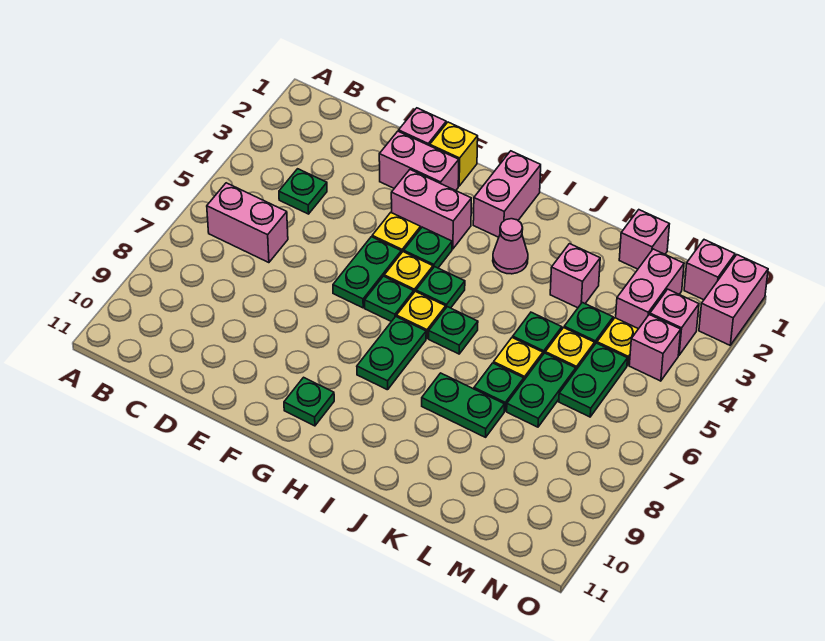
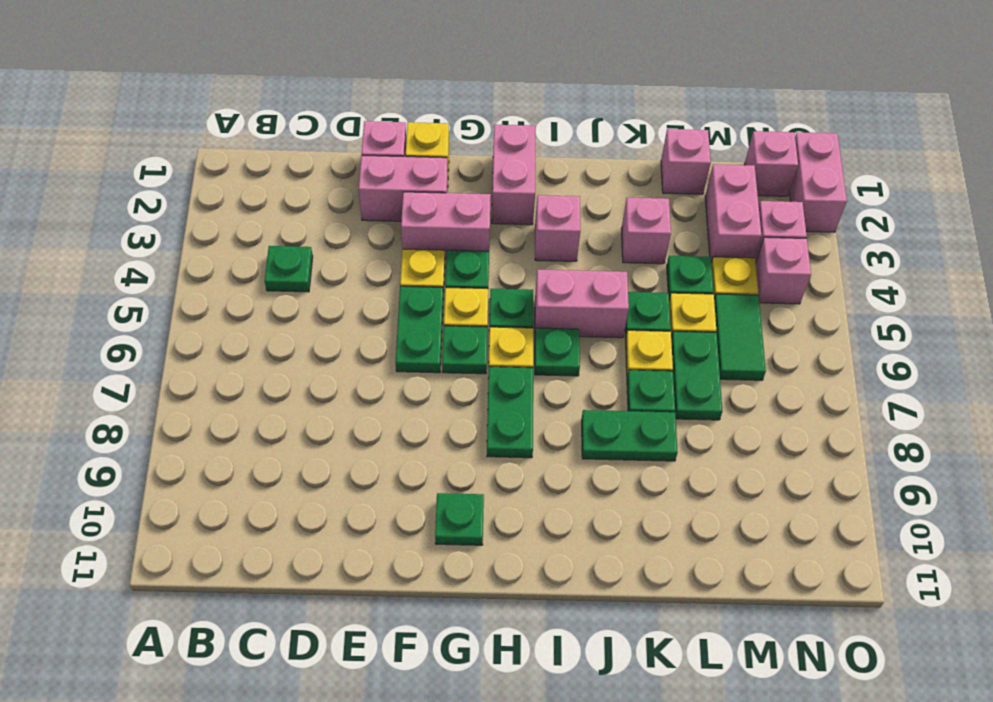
pink 1x2 brick [207,183,288,263] -> pink 1x2 brick moved to [535,269,629,338]
pink 1x1 cone [493,219,528,274] -> pink 1x1 brick [535,195,580,261]
green 1x2 plate [559,343,627,417] -> green 1x2 tile [714,294,766,380]

